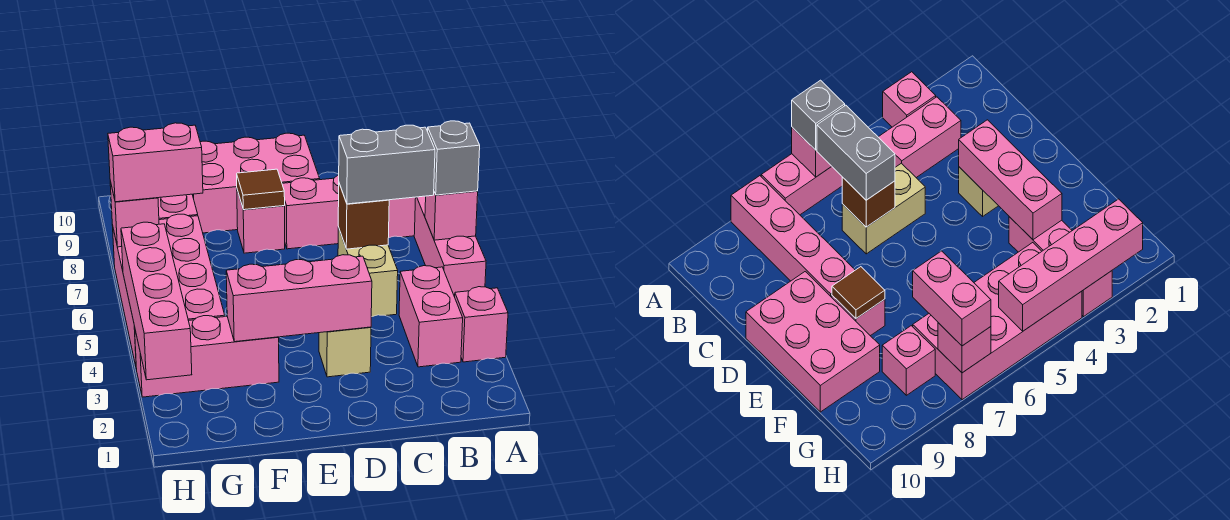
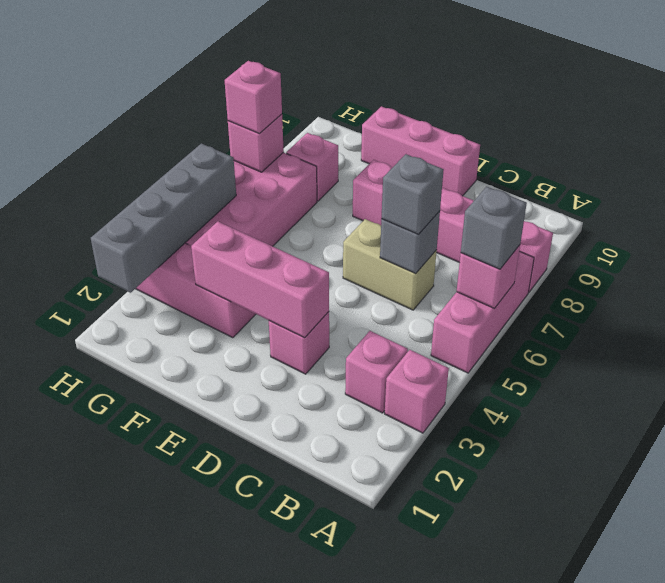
pink 1x2 brick [399,266,463,367] -> pink 1x1 brick [345,331,408,413]
grey 1x2 brick [339,125,435,204] -> grey 1x1 brick [381,154,444,235]
tan 1x2 brick [338,227,398,317] -> tan 1x2 brick turned to [343,219,437,310]
brown 1x1 brick [338,184,389,249] -> grey 1x1 brick [380,211,440,274]
tan 1x1 brick [319,327,371,377] -> pink 1x1 brick [269,312,329,374]
pink 2x3 brick [192,133,320,233] -> pink 1x3 brick [361,106,480,196]
brown 1x1 tile [237,169,285,210] -> none
pink 1x2 brick [108,123,203,202] -> pink 1x1 brick [225,61,282,134]
pink 1x4 brick [121,222,192,380] -> grey 1x4 brick [91,143,236,293]

